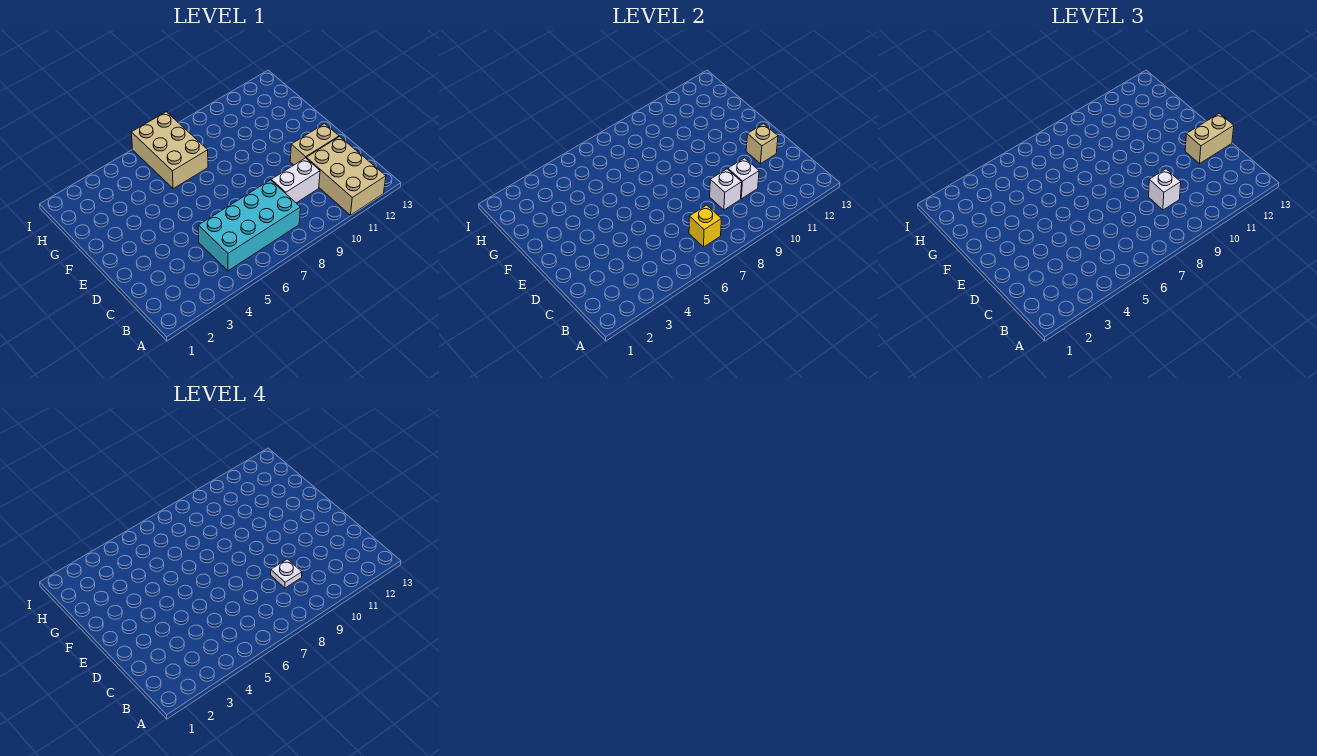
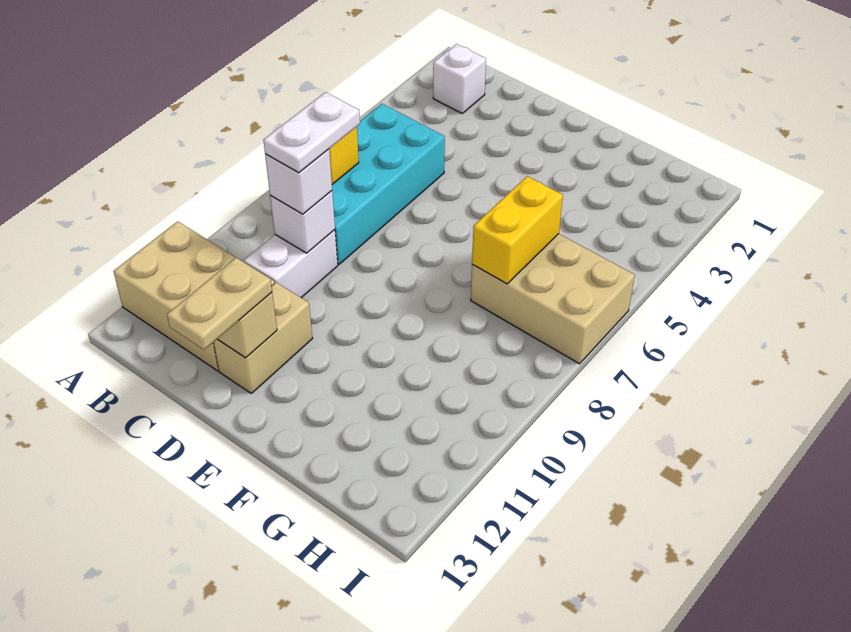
white 1x1 plate [271,559,302,588] -> white 1x2 plate [263,92,360,173]
white 1x1 brick [728,158,759,199] -> white 1x1 brick moved to [433,44,486,113]
tan 1x2 brick [1185,113,1234,164] -> tan 1x2 plate [167,258,272,350]
none -> yellow 1x2 brick [472,176,563,284]

